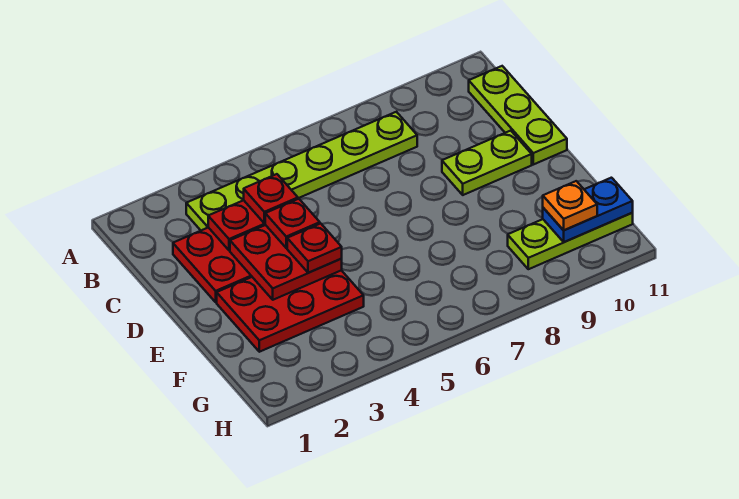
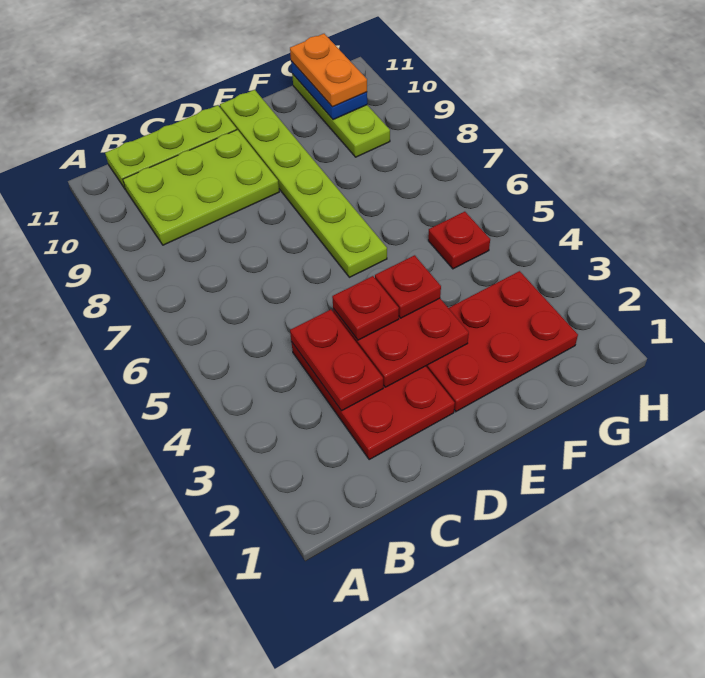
lime 1x6 plate [186,112,417,230] -> lime 1x6 plate moved to [220,90,387,277]
red 1x1 plate [244,174,298,223] -> red 1x1 plate moved to [428,212,490,269]
lime 1x2 plate [442,131,532,195] -> lime 2x3 plate [123,130,279,245]
red 2x3 plate [217,270,364,352] -> red 2x3 plate turned to [426,271,578,412]
orange 1x1 plate [543,181,597,230] -> orange 1x2 plate [290,34,367,107]

